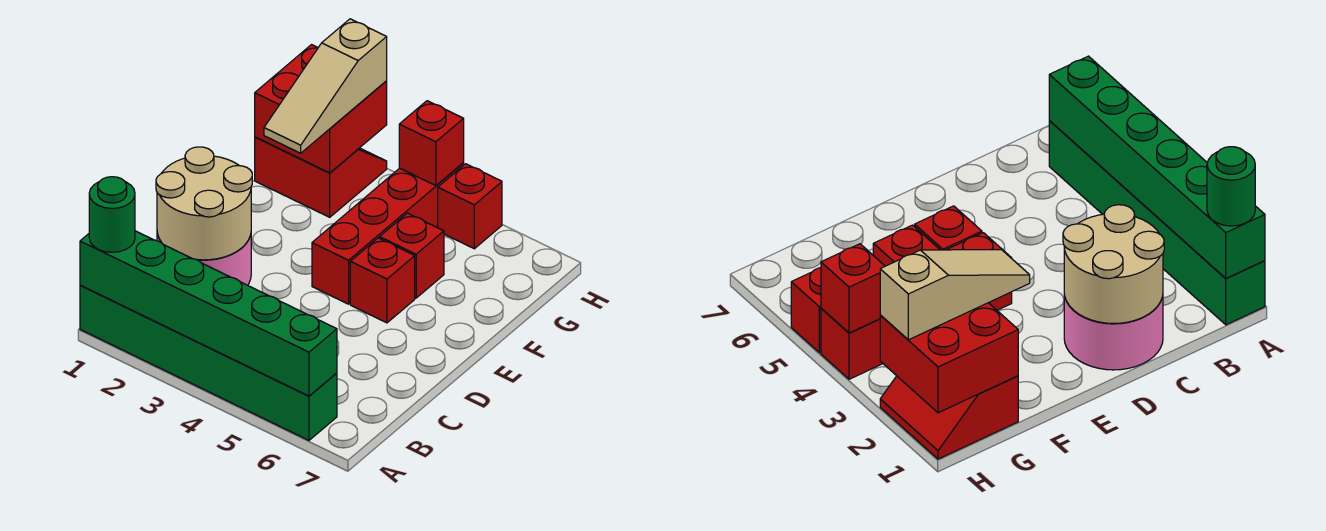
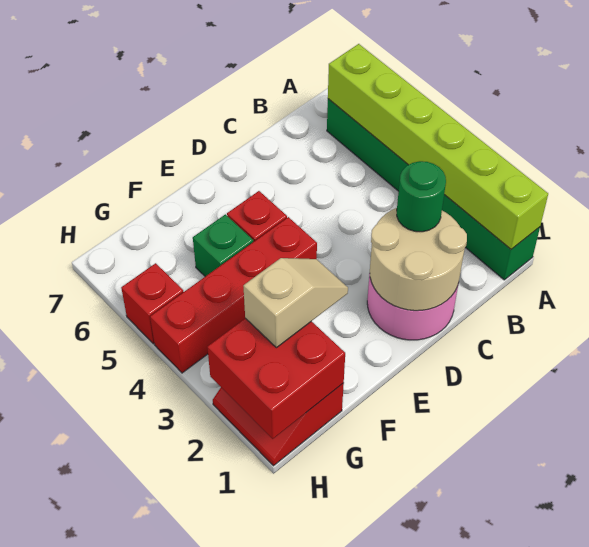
green 1x6 brick [80,231,337,396] -> lime 1x6 brick [328,44,548,249]
green 1x1 round brick [89,177,135,252] -> green 1x1 round brick moved to [397,161,446,232]
tan 1x3 slope [264,19,387,153] -> tan 1x2 slope [243,258,348,348]
red 1x1 brick [380,213,444,298] -> green 1x1 brick [193,214,253,276]
red 1x1 brick [399,101,464,186] -> none

